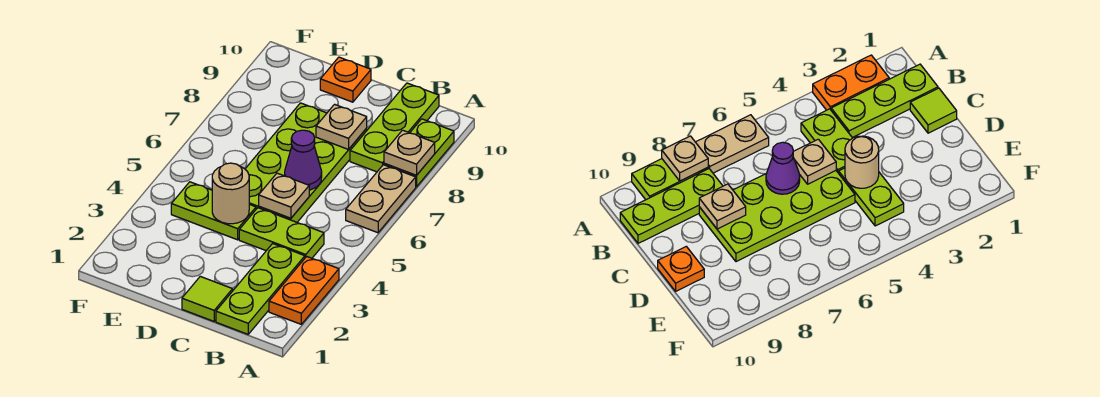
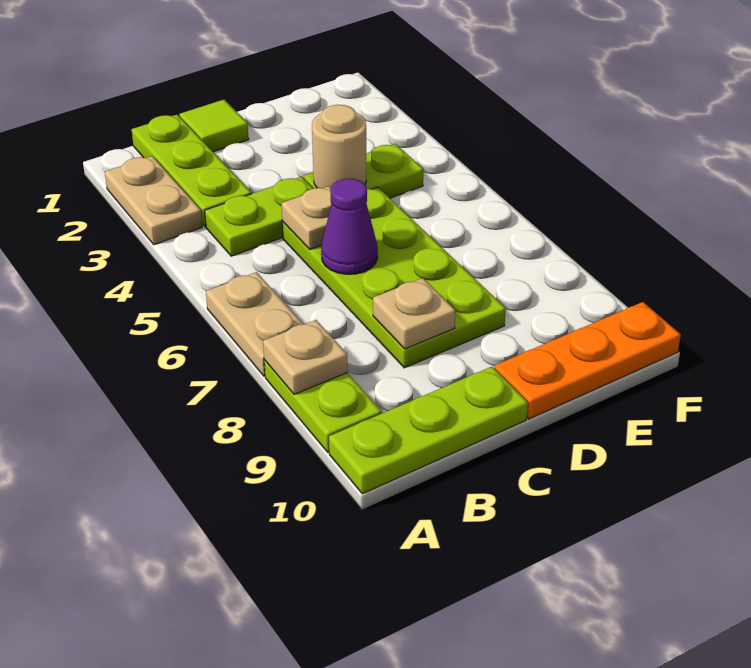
orange 1x2 plate [269,256,339,324] -> tan 1x2 plate [105,156,202,245]
lime 1x3 plate [350,83,439,172] -> lime 1x3 plate turned to [329,367,528,494]
orange 1x1 plate [320,57,371,102] -> orange 1x3 plate [494,302,681,419]

